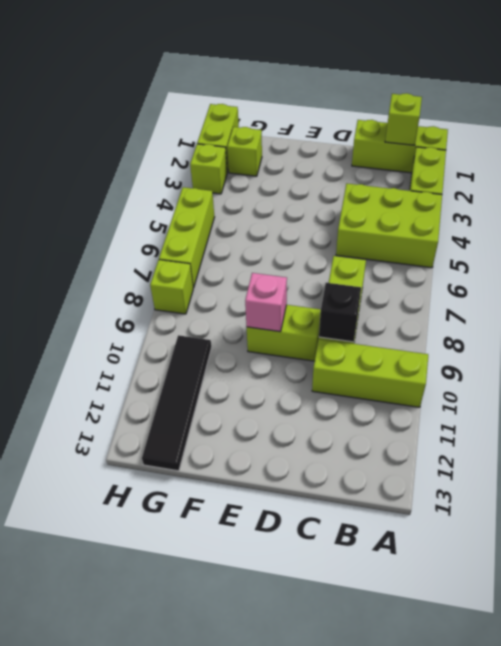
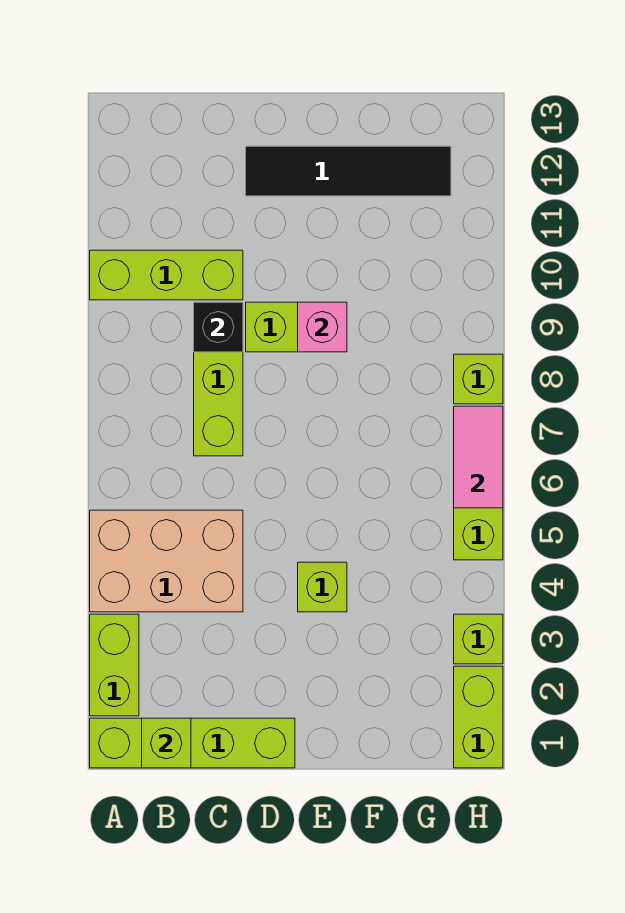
lime 1x3 brick [352,120,448,173] -> lime 1x4 brick [90,718,295,768]
lime 2x3 brick [336,184,442,268] -> tan 2x3 brick [90,510,243,612]
lime 1x1 brick [227,127,262,176] -> lime 1x1 brick moved to [298,562,347,612]
black 1x4 tile [142,335,211,471] -> black 1x4 tile turned to [246,146,451,196]
none -> pink 1x2 tile [454,406,503,508]

